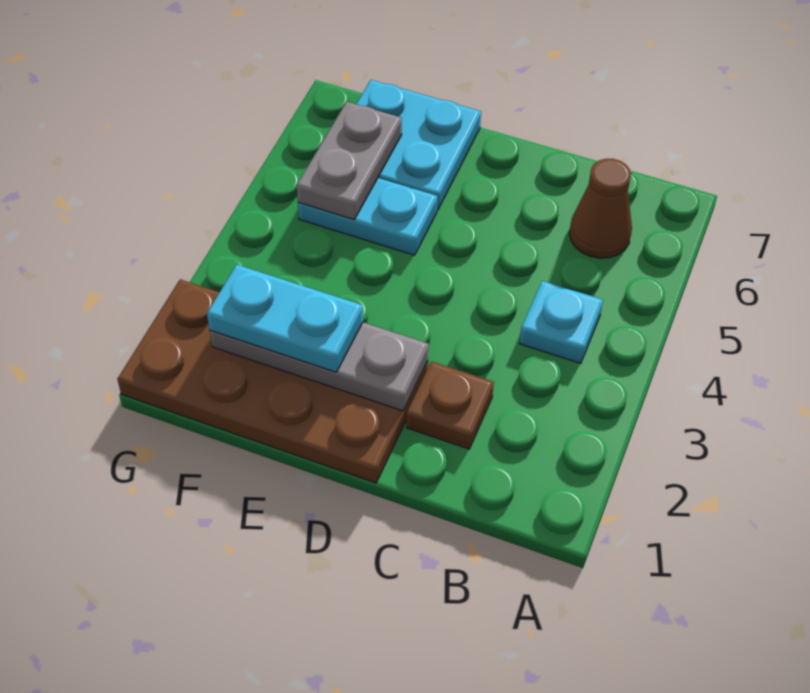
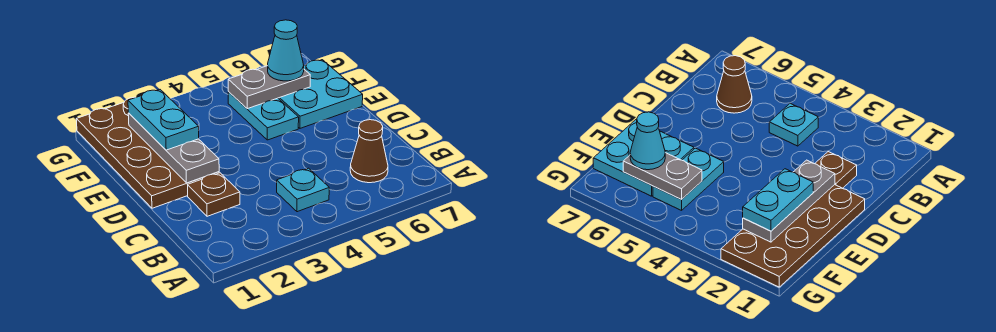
none -> cyan 1x1 cone [268,20,304,81]

